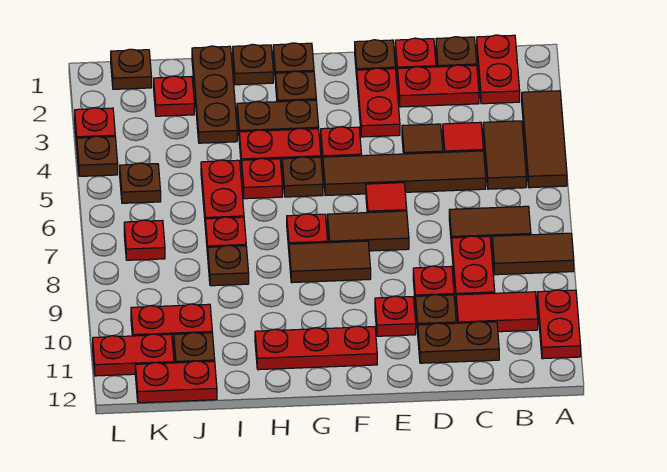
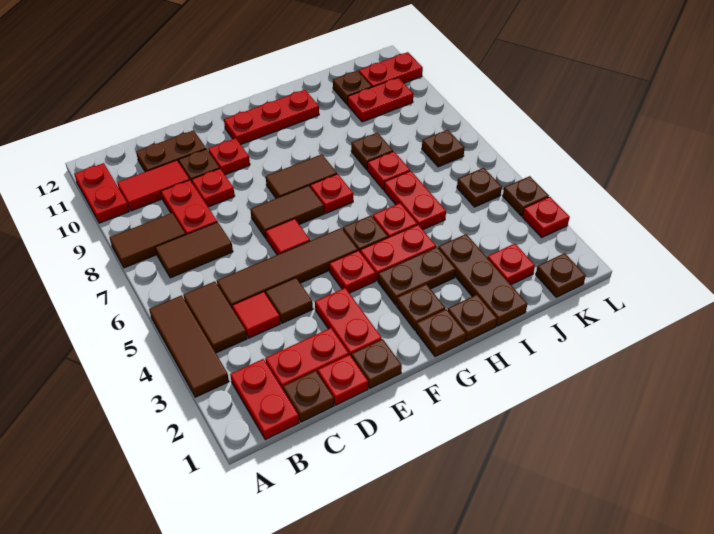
red 1x2 plate [135,361,217,403] -> none
red 1x1 plate [124,220,165,260] -> brown 1x1 plate [422,130,465,167]

